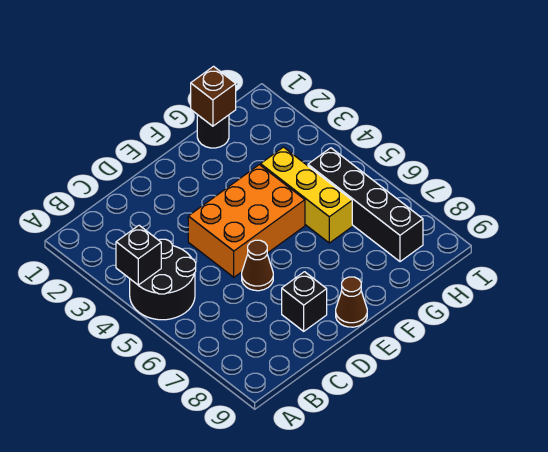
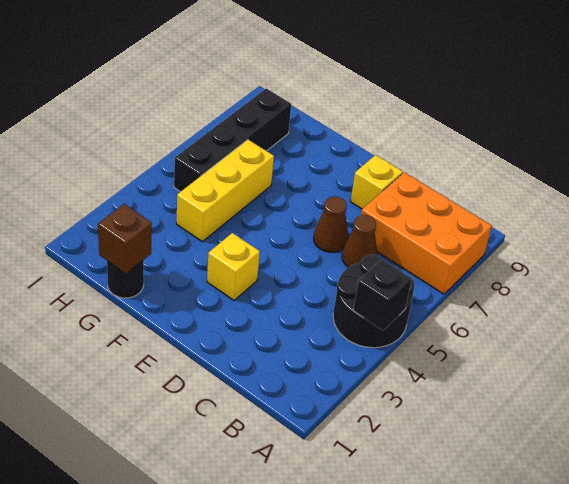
orange 2x3 brick [188,165,305,277] -> orange 2x3 brick moved to [361,172,492,294]
black 1x1 brick [282,272,327,331] -> yellow 1x1 brick [351,155,403,209]
none -> yellow 1x1 brick [207,233,260,300]
brown 1x1 cone [336,277,367,327] -> brown 1x1 cone moved to [342,215,377,267]

